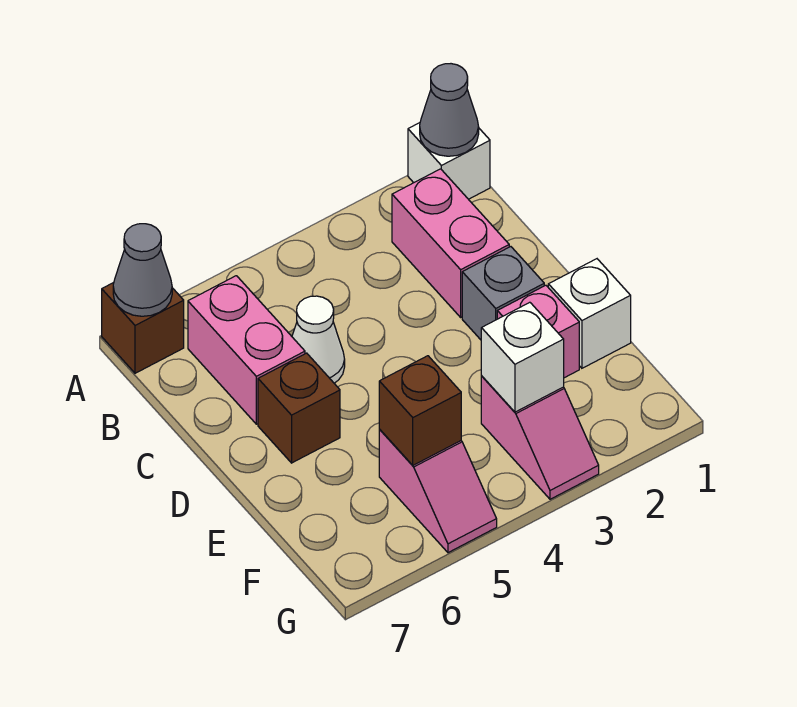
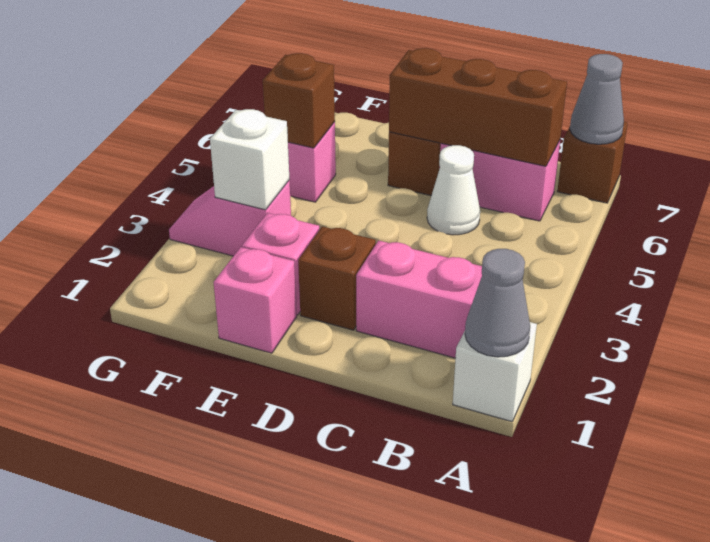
none -> brown 1x3 brick [389,48,567,166]
grey 1x1 brick [462,247,544,340] -> brown 1x1 brick [298,226,376,330]
white 1x1 brick [548,259,631,368] -> pink 1x1 brick [214,247,297,353]

